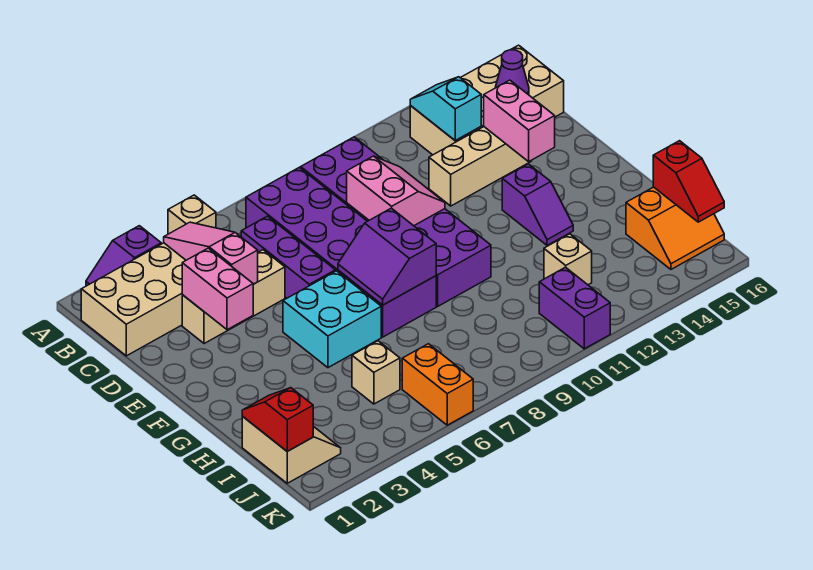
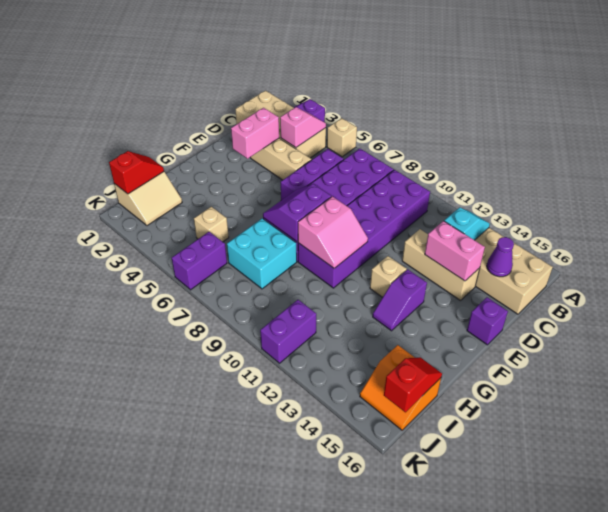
pink 1x3 slope [164,222,258,284] -> pink 1x2 slope [280,107,326,148]
pink 2x2 slope [347,156,445,226] -> pink 2x2 slope moved to [298,196,368,268]
pink 1x2 brick [484,80,555,162] -> pink 1x2 brick turned to [425,221,485,281]
none -> purple 1x1 brick [467,297,508,345]
cyan 2x2 brick [283,271,381,368] -> cyan 2x2 brick moved to [227,218,297,289]
tan 1x1 brick [544,234,592,285] -> tan 1x1 brick moved to [370,256,407,297]
red 1x2 slope [653,141,724,222] -> red 1x2 slope turned to [384,357,442,412]
orange 1x2 brick [402,344,473,425] -> purple 1x2 brick [172,232,227,290]

